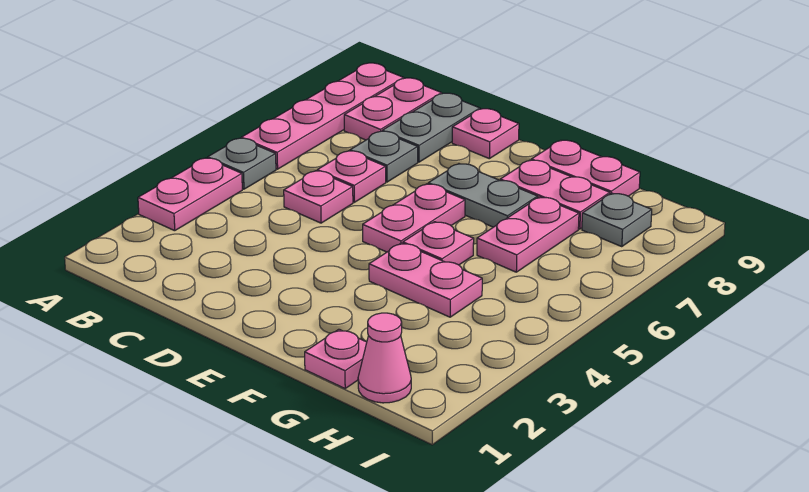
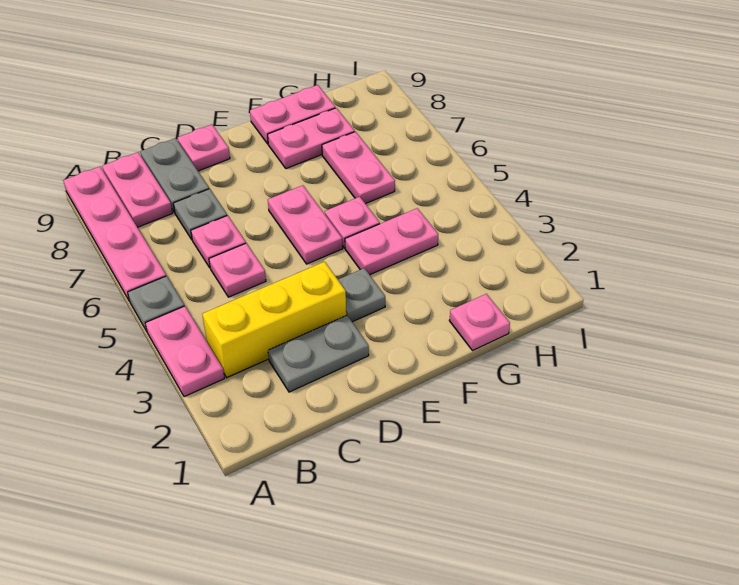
none -> yellow 1x3 brick [202,262,346,378]
grey 1x2 plate [428,164,538,227] -> grey 1x2 plate moved to [268,315,369,392]
pink 1x1 cone [358,313,411,403] -> none
grey 1x1 plate [582,193,652,247] -> grey 1x1 plate moved to [338,268,385,322]

